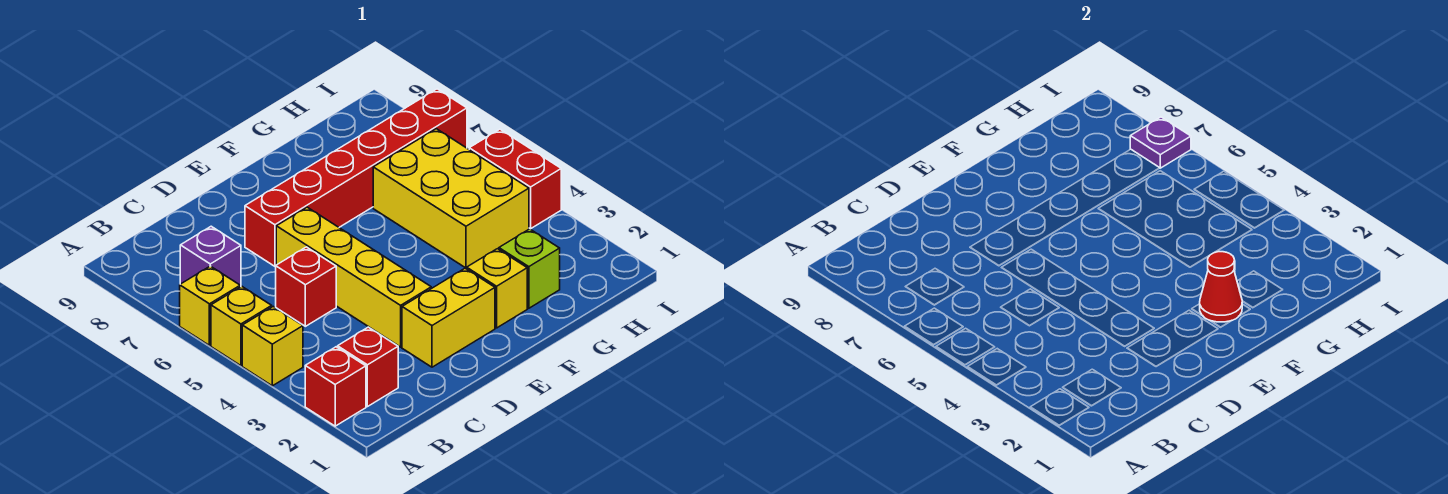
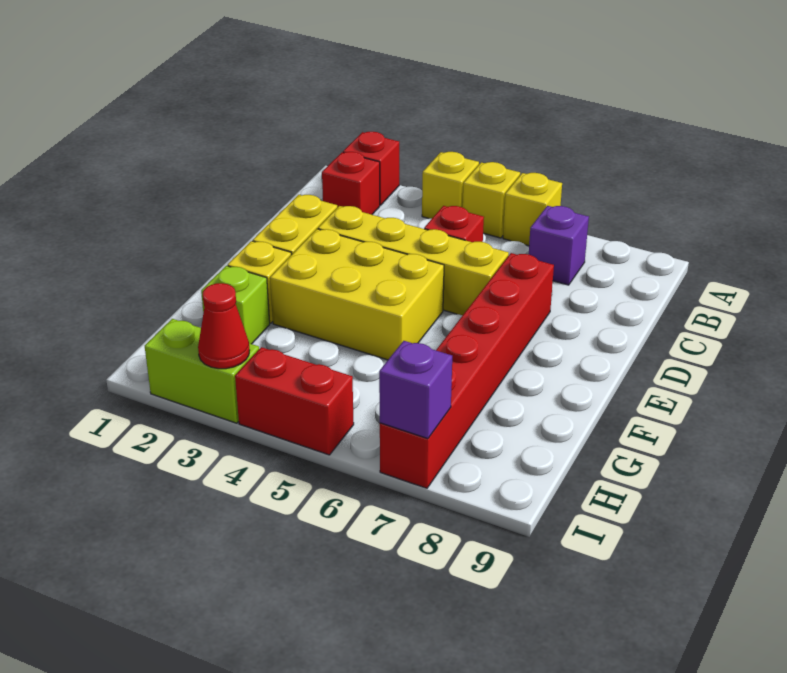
red 1x1 cone [1200,252,1242,322] -> red 1x1 cone moved to [198,283,250,369]
yellow 2x3 brick [373,129,529,268] -> yellow 2x3 brick moved to [270,229,444,360]
none -> lime 1x2 brick [145,319,259,423]
purple 1x1 plate [1130,117,1191,168] -> purple 1x1 brick [379,341,452,439]

